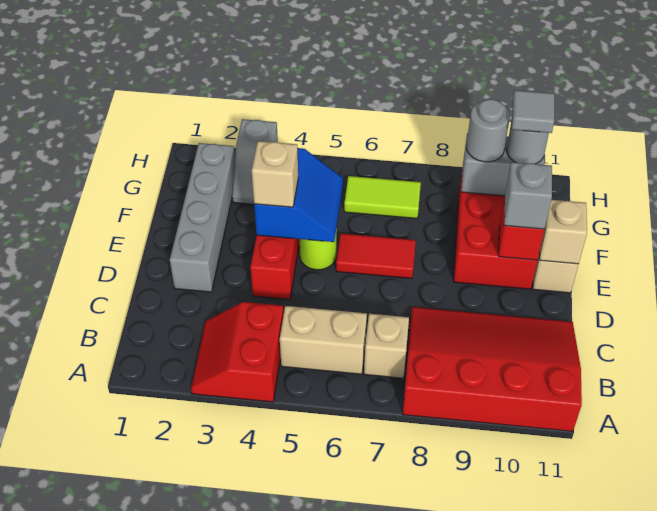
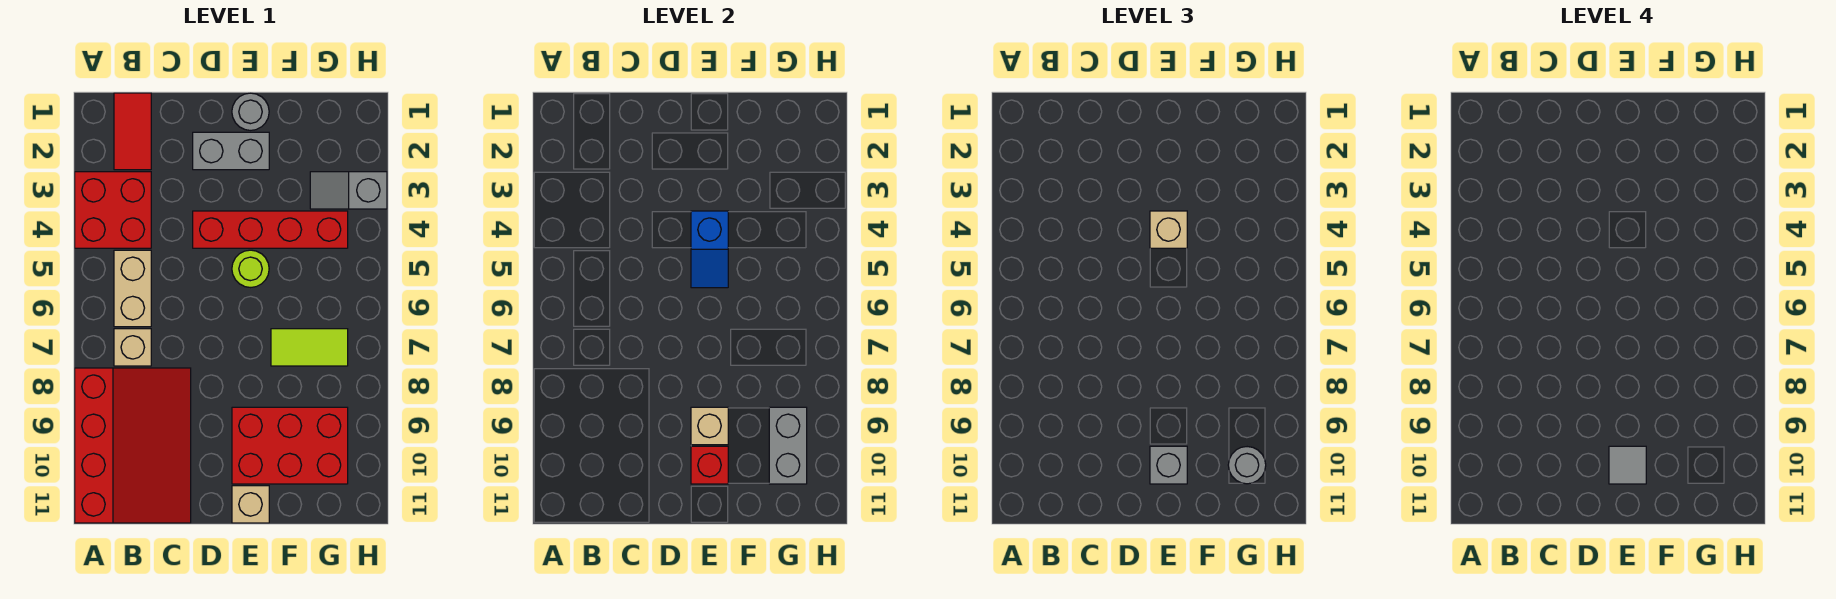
red 2x2 slope [191,302,284,402] -> red 2x2 brick [75,172,151,248]
grey 1x4 brick [170,143,235,292] -> grey 1x2 brick [193,132,269,170]
blue 2x2 slope [254,148,343,242] -> blue 1x2 slope [691,211,728,288]
red 1x2 tile [336,233,416,278] -> red 1x2 tile moved to [114,93,151,170]
tan 1x1 brick [540,200,587,264] -> tan 1x1 brick moved to [691,407,728,445]
lime 1x2 tile [344,176,421,218] -> lime 1x2 tile turned to [271,329,348,366]
grey 1x1 round brick [466,99,510,162] -> grey 1x1 round brick moved to [232,93,269,130]
grey 1x1 tile [512,90,554,133] -> grey 1x1 tile moved to [1609,446,1646,484]

